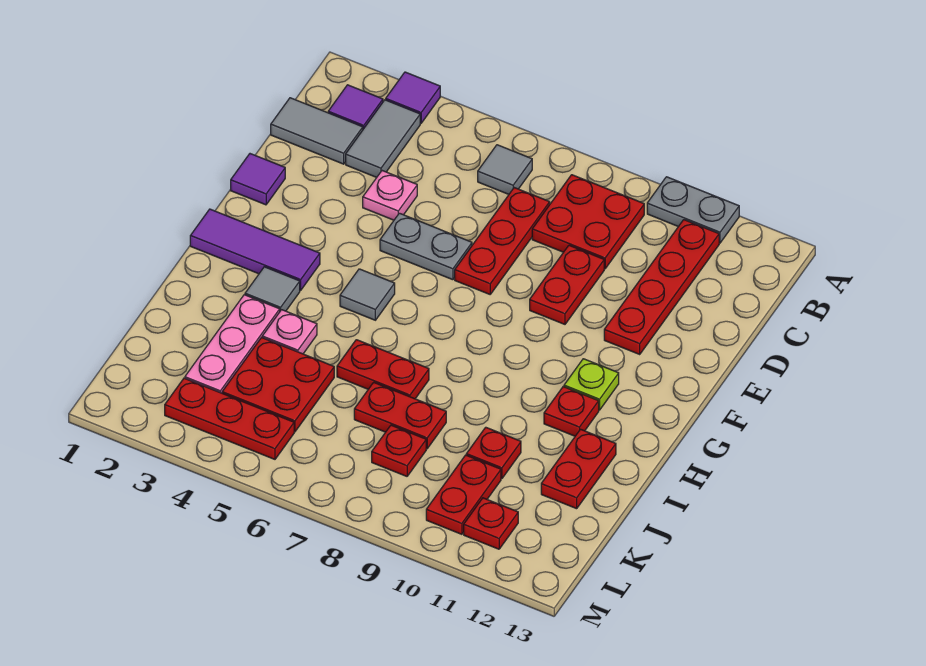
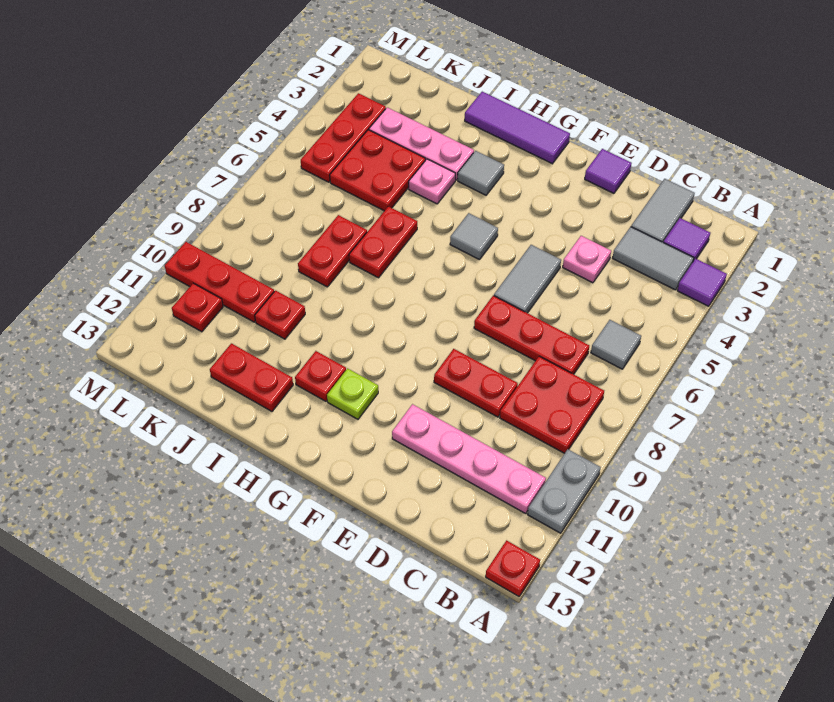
red 1x4 plate [604,220,719,354] -> pink 1x4 plate [392,404,546,514]
grey 1x2 plate [380,213,472,280] -> grey 1x2 tile [494,245,561,313]
purple 1x3 tile [190,209,320,290] -> purple 1x3 tile turned to [465,92,570,164]
red 1x1 plate [372,425,426,476] -> red 1x1 plate moved to [486,540,540,596]
red 1x2 plate [426,455,501,534] -> red 1x3 plate [165,242,274,322]

